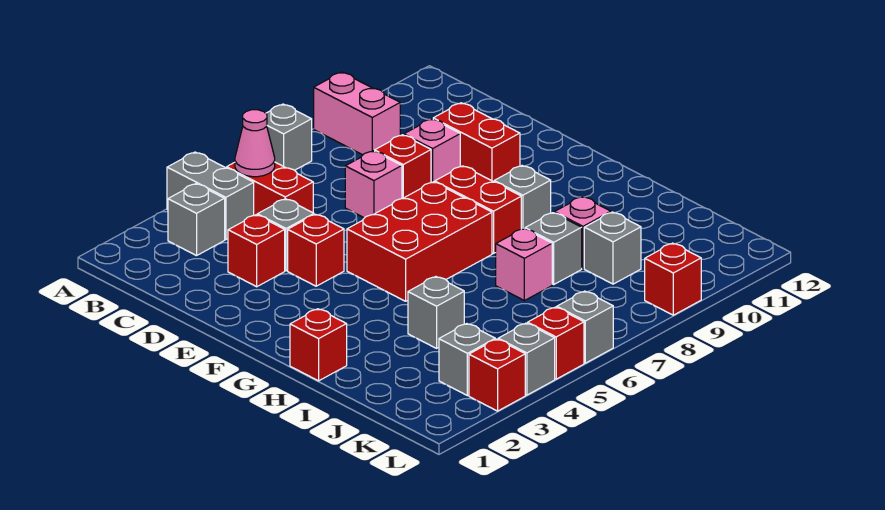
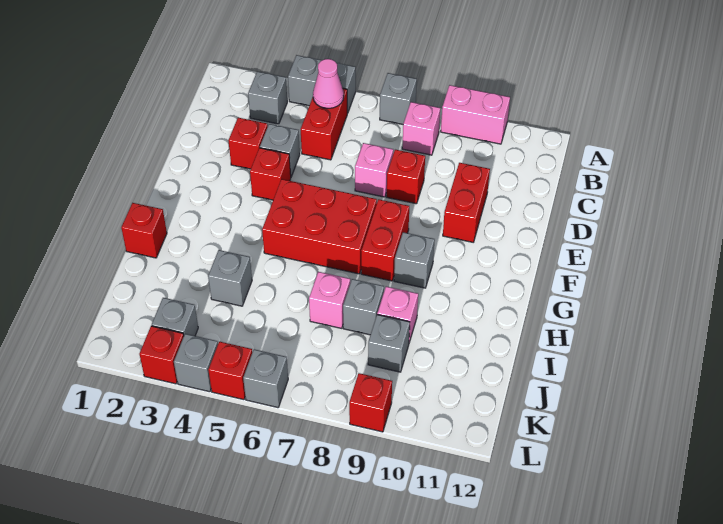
grey 1x2 brick [167,152,254,240] -> grey 1x2 brick turned to [288,55,356,113]
pink 1x2 brick [314,72,400,155] -> pink 1x2 brick turned to [441,85,510,144]
pink 1x1 brick [404,119,460,183] -> pink 1x1 brick moved to [402,102,440,155]

